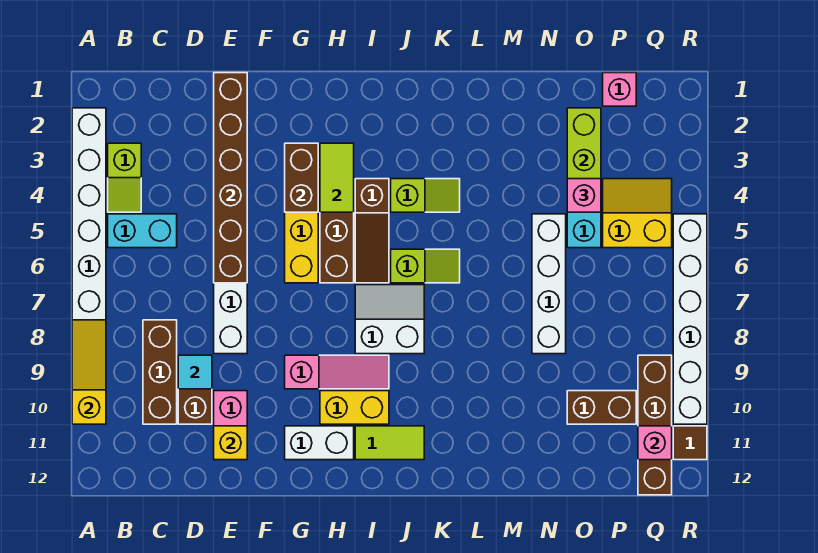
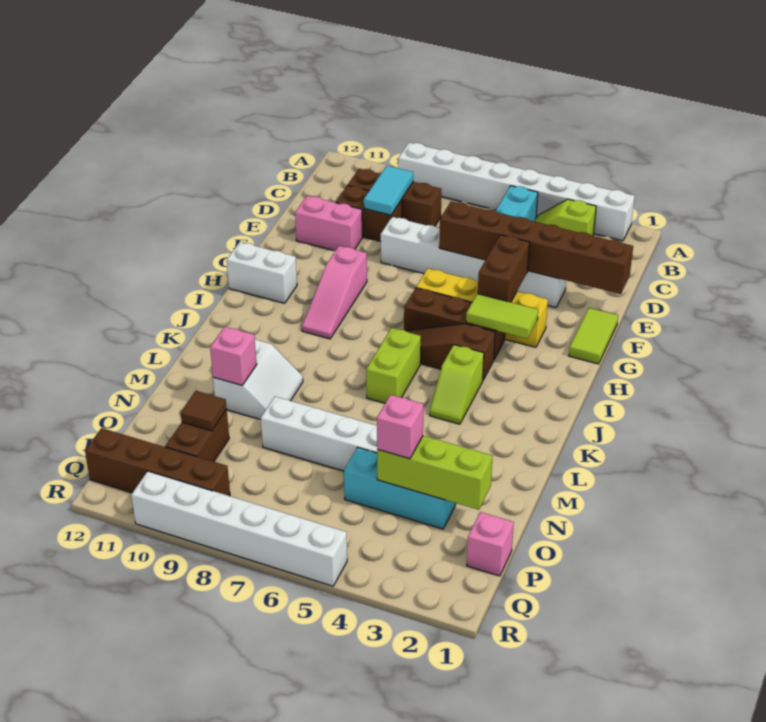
yellow 1x3 slope [72,320,106,424] -> none
cyan 1x1 tile [178,355,212,389] -> cyan 1x2 tile [364,166,413,215]
yellow 1x1 brick [214,426,247,460] -> none
brown 1x2 brick [285,143,318,212] -> brown 1x2 brick turned to [478,235,530,302]
white 1x2 brick [285,426,354,460] -> white 1x2 brick turned to [227,242,297,303]
yellow 1x2 brick [320,391,389,424] -> none
white 2x2 slope [355,285,424,354] -> white 2x2 slope moved to [213,339,303,420]
lime 1x2 tile [355,426,424,460] -> lime 1x2 tile moved to [569,308,618,364]
lime 1x2 slope [391,249,460,283] -> lime 1x2 brick [366,328,421,403]
yellow 2x2 slope [603,179,672,248] -> none
pink 1x1 brick [638,426,672,460] -> pink 1x1 brick moved to [210,327,257,385]
brown 1x1 tile [673,426,707,460] -> brown 1x1 tile moved to [181,391,227,431]

